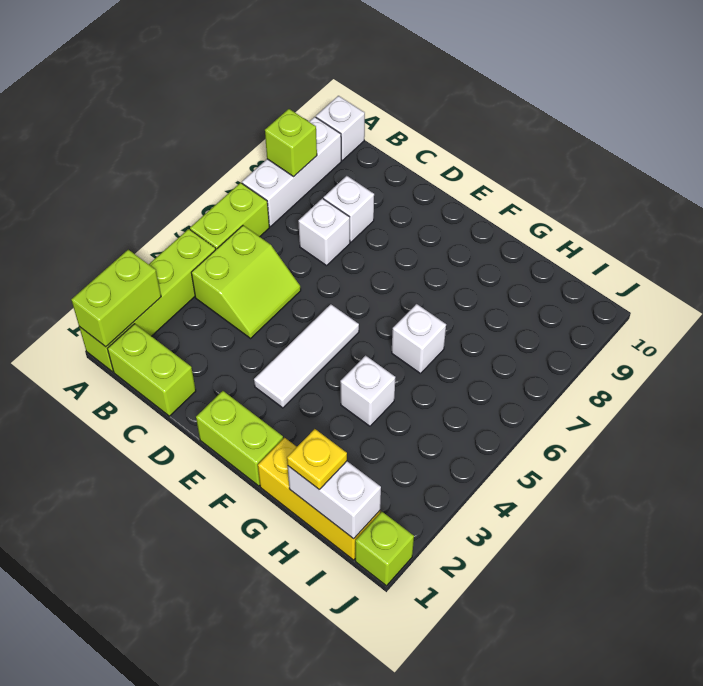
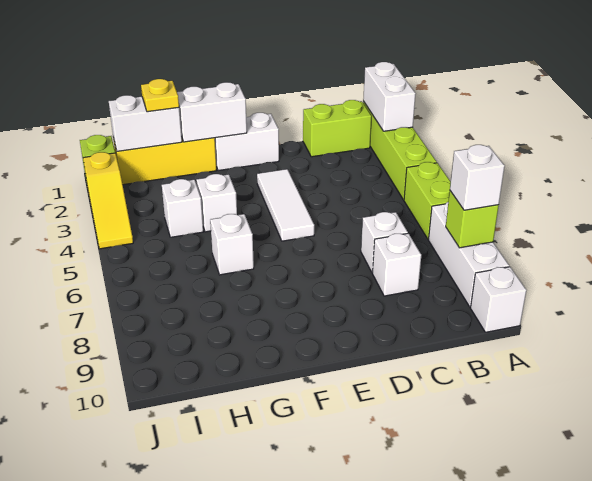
lime 1x2 brick [71,250,161,347] -> white 1x2 brick [363,62,416,131]
none -> white 1x1 brick [450,145,505,210]
lime 2x2 slope [191,226,301,338] -> none
lime 1x2 brick [196,391,283,486] -> white 1x2 brick [215,113,279,171]
none -> white 1x2 brick [177,82,247,142]
none -> white 1x1 brick [162,179,203,237]
none -> yellow 1x3 slope [83,152,133,249]

